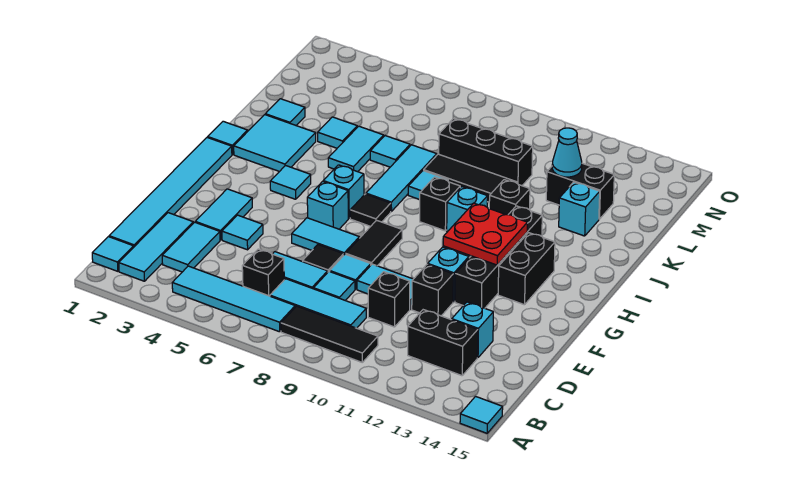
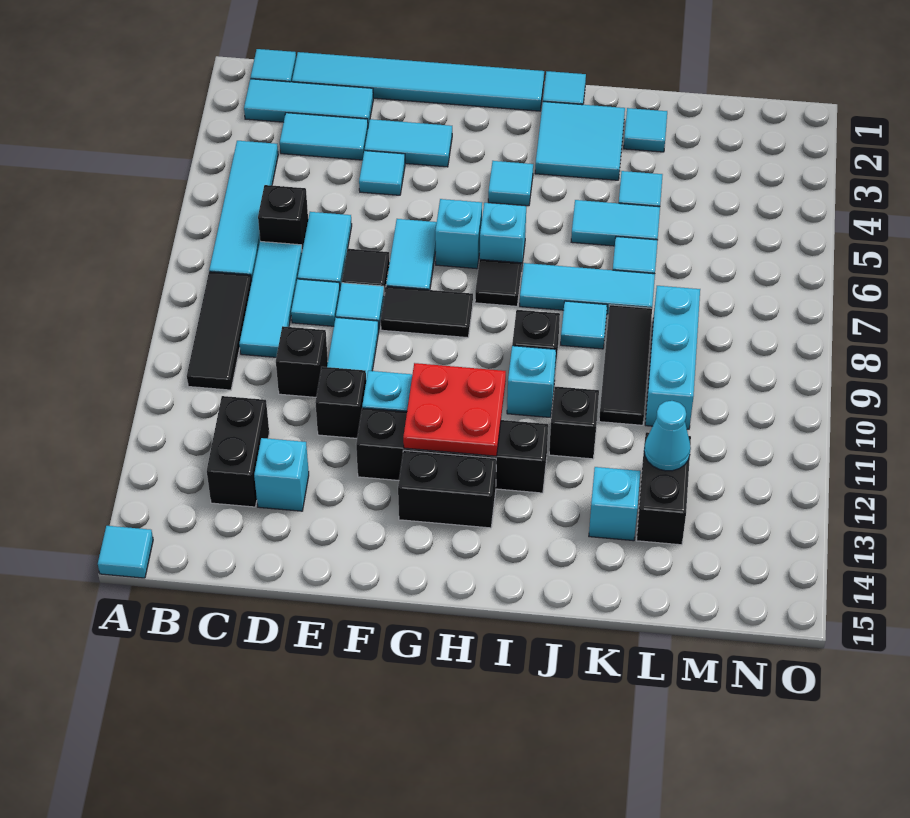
black 1x3 brick [439,119,533,186] -> cyan 1x3 brick [645,286,700,429]

